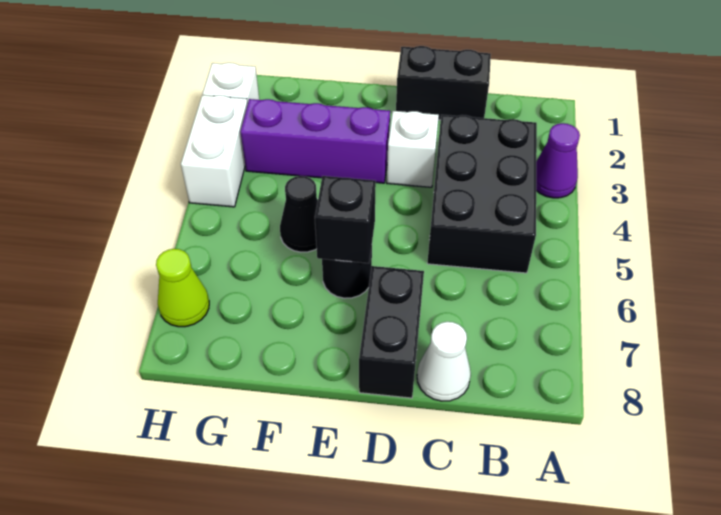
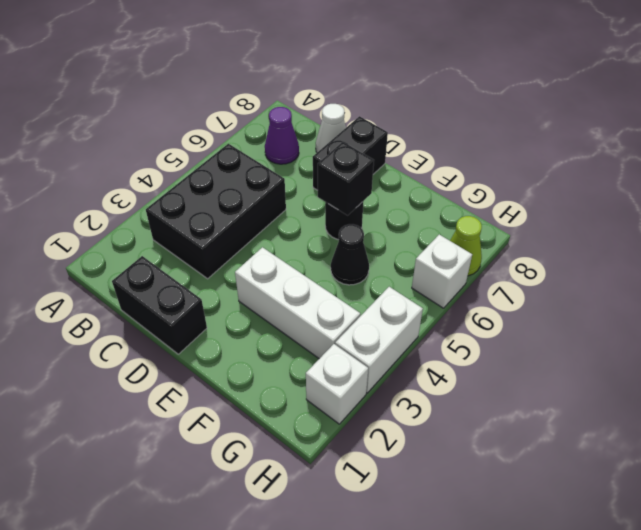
purple 1x1 cone [536,123,580,198] -> purple 1x1 cone moved to [265,107,299,164]
white 1x1 brick [387,111,439,187] -> white 1x1 brick moved to [412,234,472,308]
purple 1x3 brick [241,99,390,183] -> white 1x3 brick [235,247,360,359]

